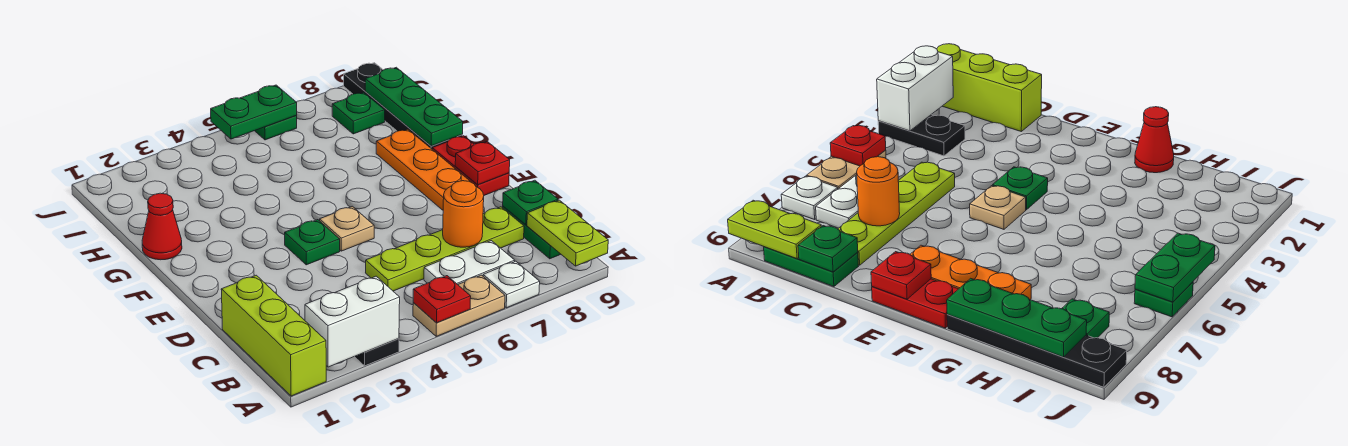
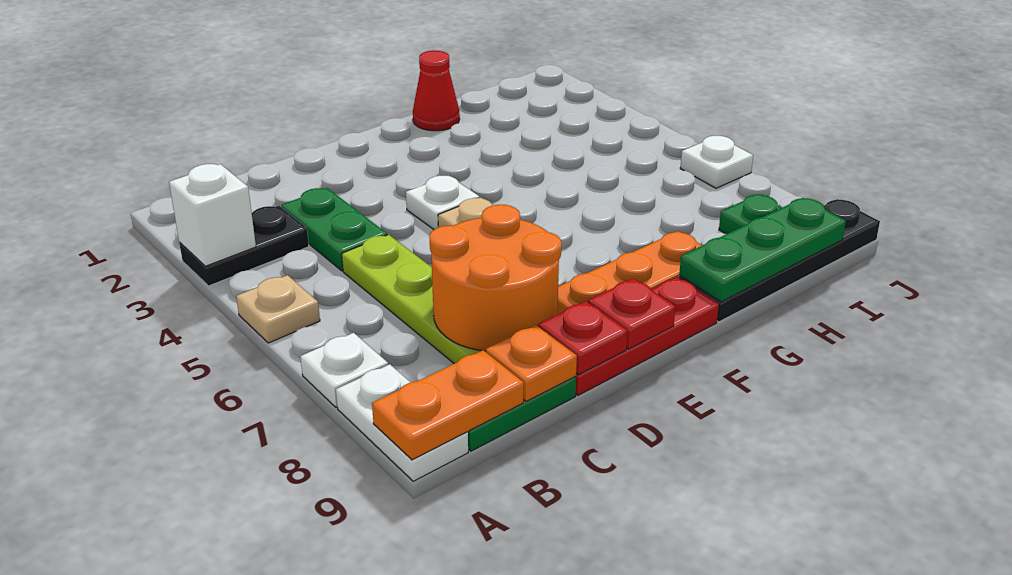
lime 1x3 brick [221,275,326,396] -> none
white 1x2 brick [305,276,400,367] -> white 1x1 brick [169,164,256,266]
tan 1x2 plate [413,275,505,336] -> tan 1x1 plate [236,275,320,343]
red 1x1 plate [413,276,471,323] -> red 1x1 plate moved to [538,301,627,375]
lime 1x2 plate [527,200,608,266] -> orange 1x2 plate [372,350,524,460]
white 1x2 plate [424,241,515,285] -> white 1x2 plate moved to [336,364,468,481]
orange 1x1 round brick [443,181,484,247] -> orange 2x2 round brick [429,205,561,351]
green 1x1 plate [503,180,558,225] -> orange 1x1 plate [486,325,577,402]
green 1x1 plate [285,220,340,265] -> white 1x1 plate [406,175,480,229]
red 1x2 plate [432,136,509,195] -> red 1x3 plate [575,277,719,395]
green 1x2 plate [211,85,297,139] -> green 1x2 plate moved to [282,188,387,271]
green 1x1 plate [255,116,297,140] -> white 1x1 plate [680,136,753,188]

